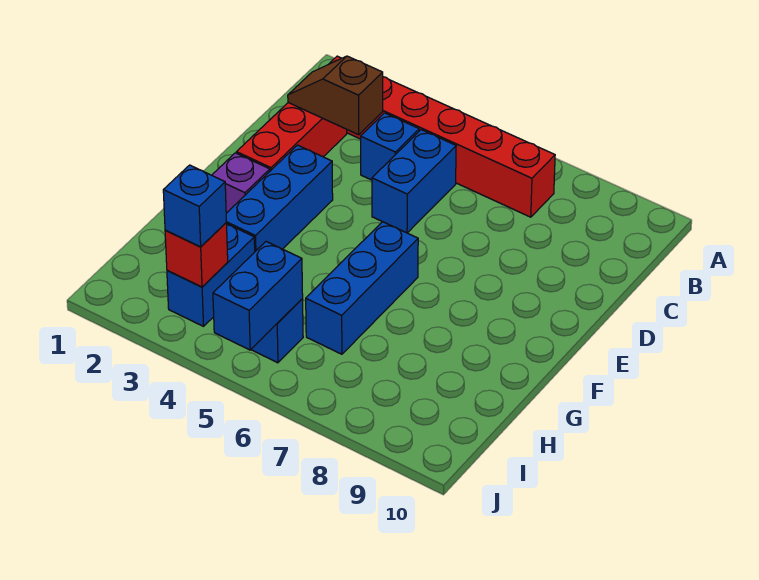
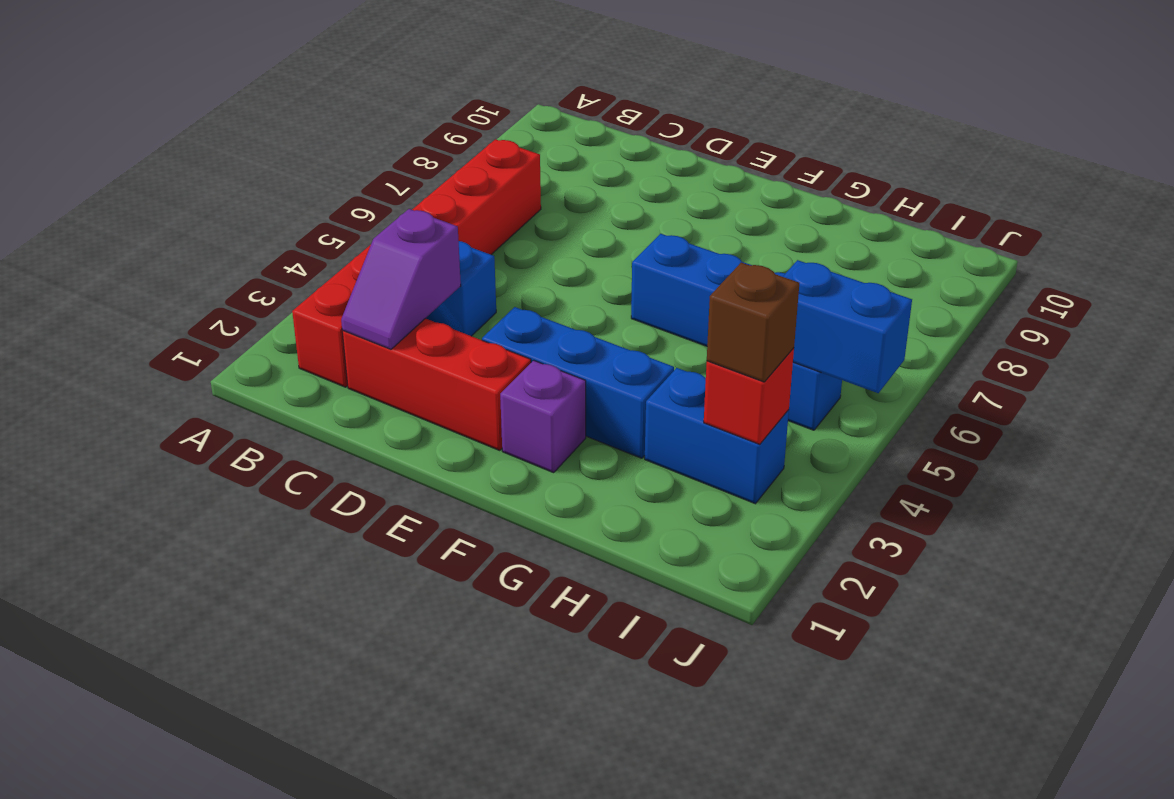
brown 1x2 slope [288,56,383,135] -> purple 1x2 slope [341,209,461,349]
blue 1x2 brick [372,130,456,233] -> none
blue 1x1 brick [163,165,226,247] -> brown 1x1 brick [707,263,799,382]

